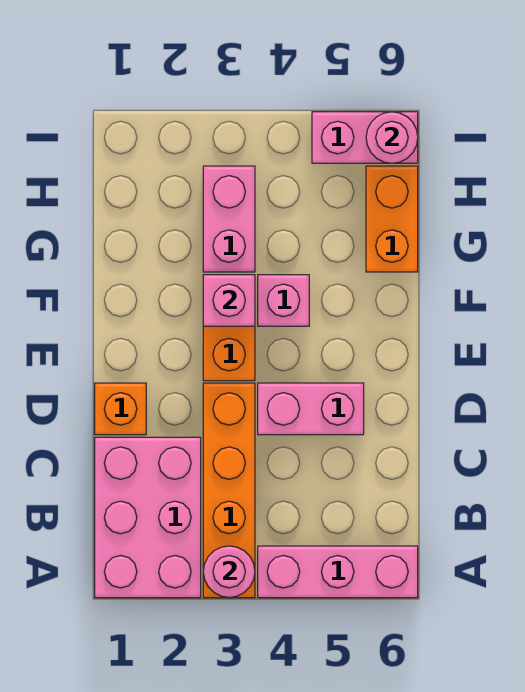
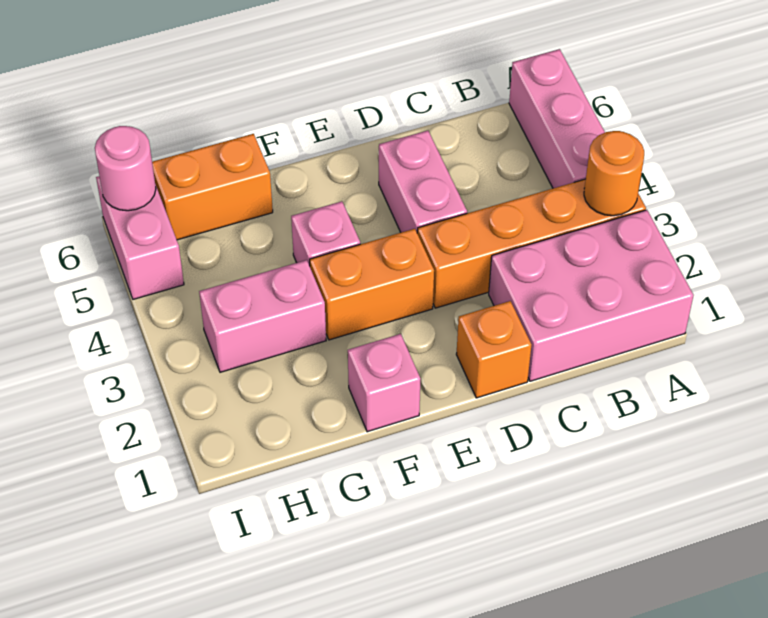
pink 1x1 round brick [203,546,255,598] -> orange 1x1 round brick [584,131,644,216]
pink 1x1 brick [203,275,255,326] -> pink 1x1 brick moved to [348,334,421,432]

